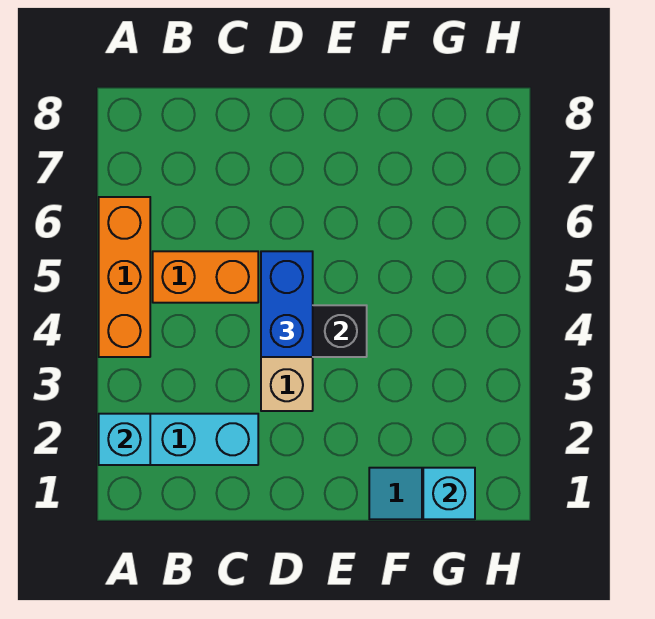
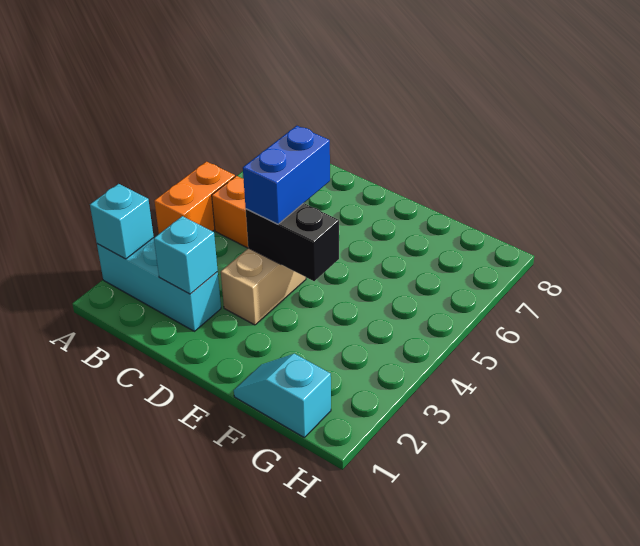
orange 1x3 brick [99,197,150,357] -> orange 1x2 brick [154,162,235,234]
cyan 1x1 brick [423,468,475,519] -> cyan 1x1 brick moved to [154,216,218,294]

